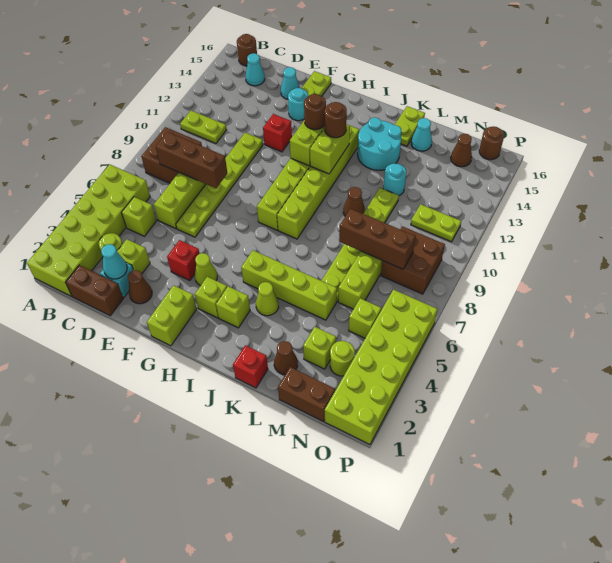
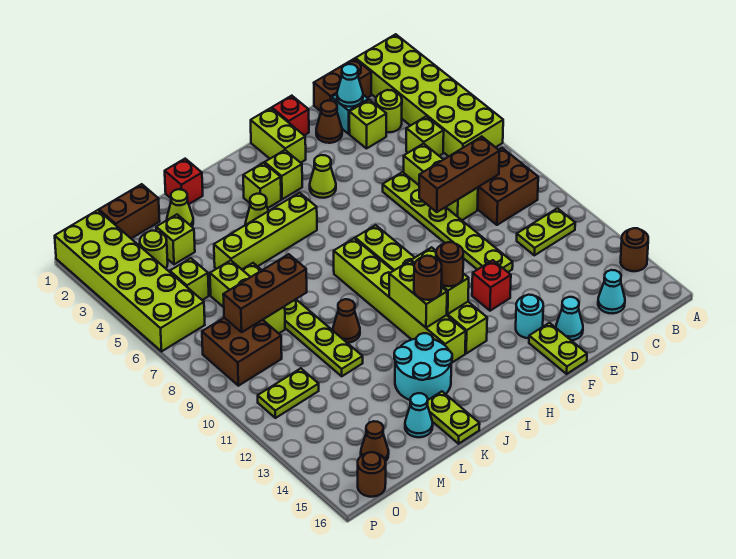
brown 1x1 round brick [237,34,257,66] -> brown 1x1 round brick moved to [620,228,648,271]
red 1x1 brick [167,240,200,281] -> red 1x1 brick moved to [272,96,309,135]
brown 1x1 cone [274,341,298,375] -> lime 1x1 cone [167,189,193,227]
cyan 1x1 round brick [383,164,406,196] -> none

